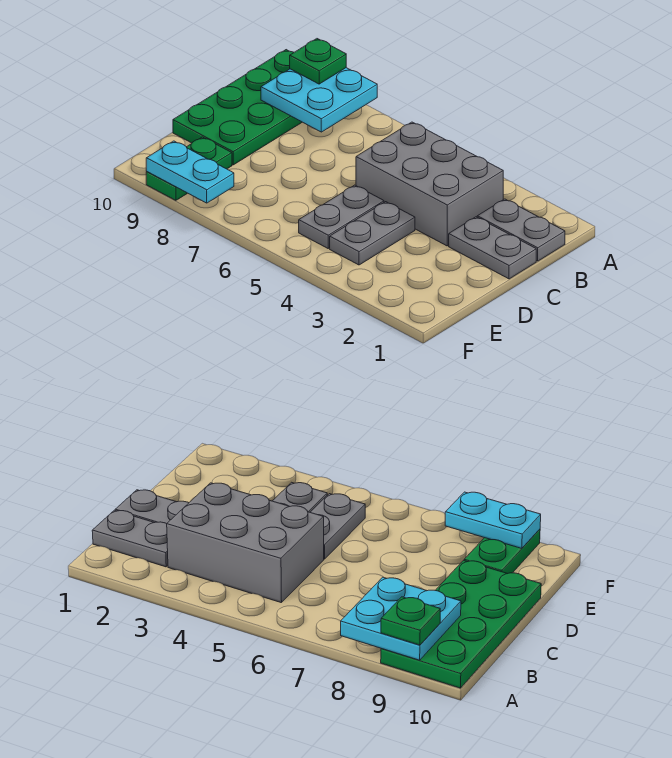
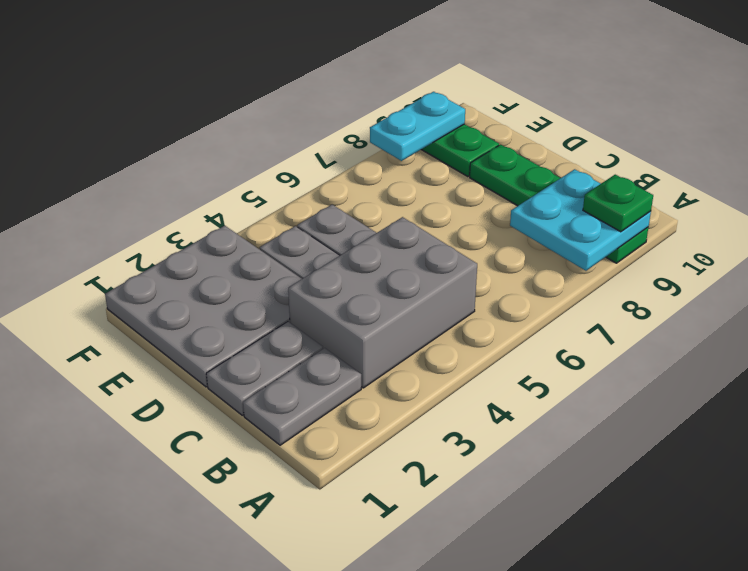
green 2x4 plate [173,50,302,165] -> green 1x4 plate [470,145,648,263]
none -> grey 3x3 plate [105,226,302,387]

